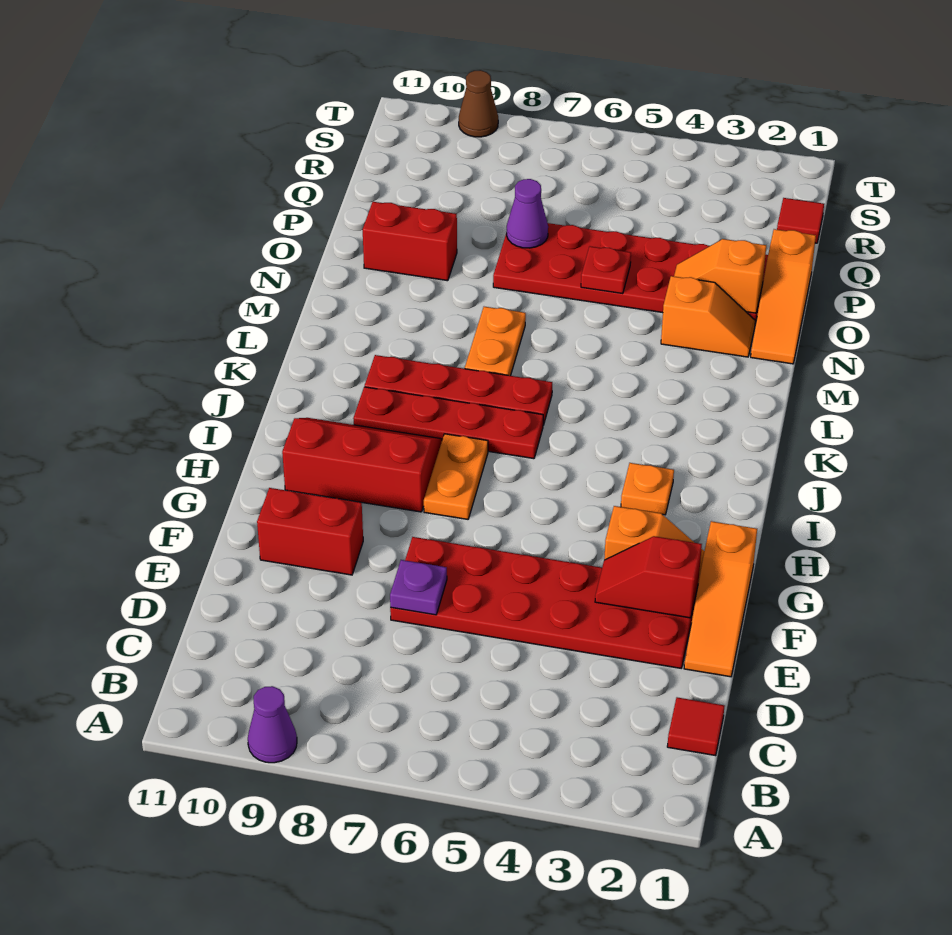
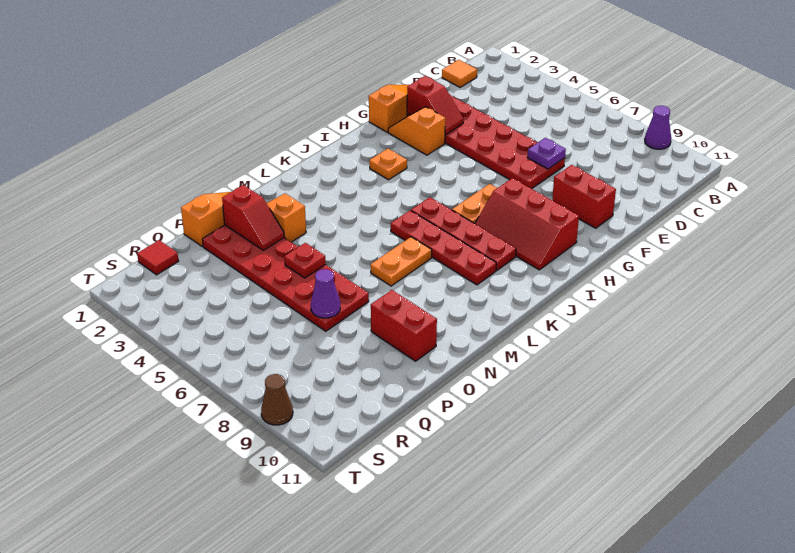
red 1x1 tile [667,697,724,756] -> orange 1x1 tile [442,60,477,87]
orange 1x2 slope [674,239,766,313] -> red 1x2 slope [222,185,284,250]

